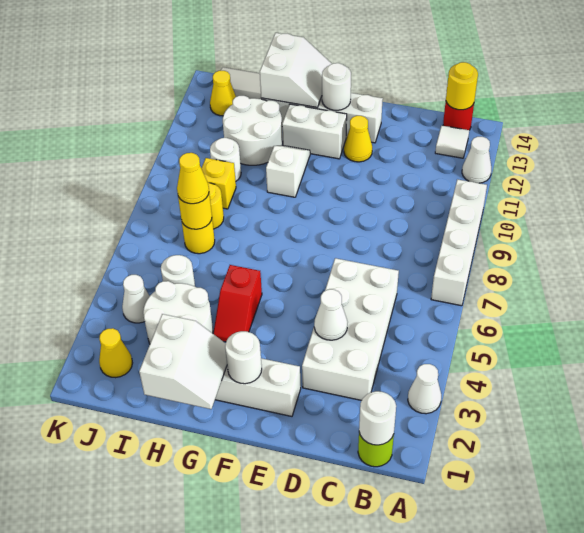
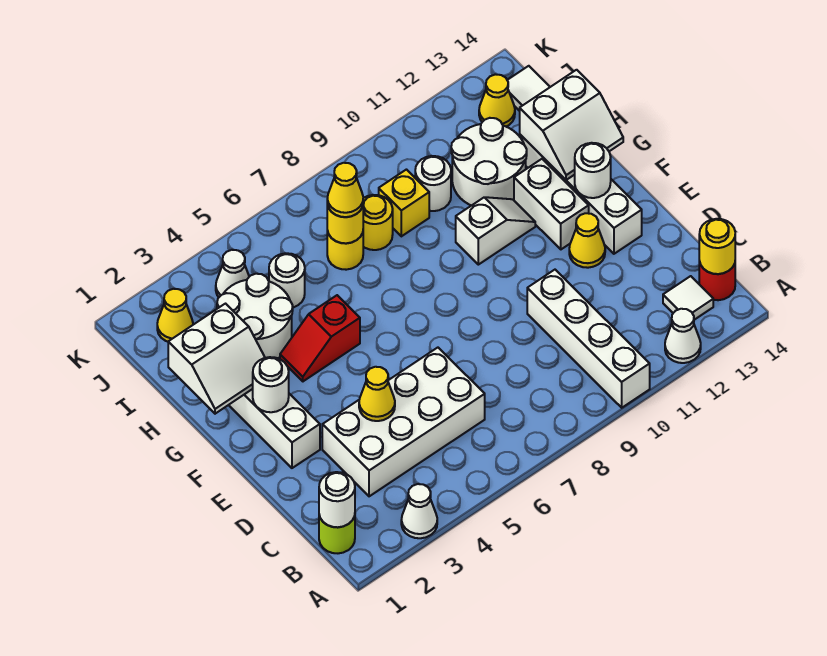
white 1x4 brick [431,179,487,306] -> white 1x4 brick turned to [527,270,650,408]
white 1x1 cone [314,289,347,340] -> yellow 1x1 cone [359,367,395,421]

